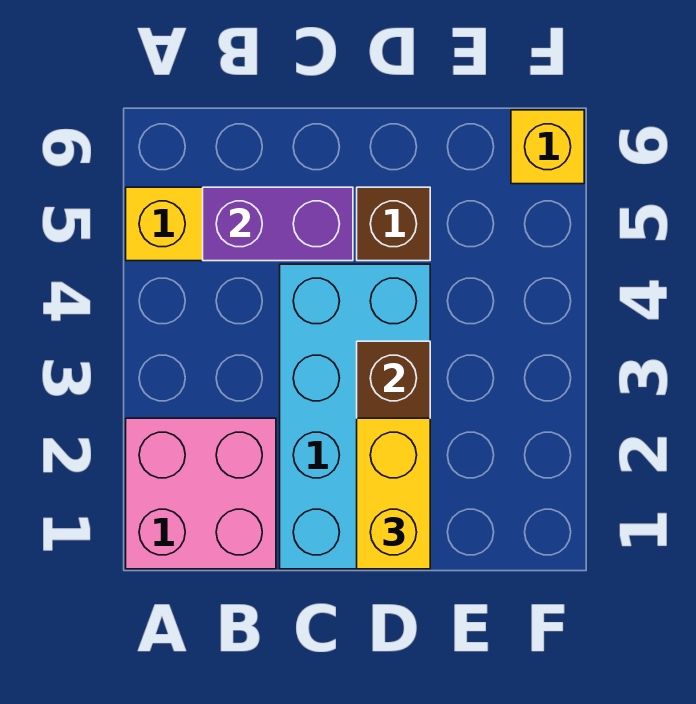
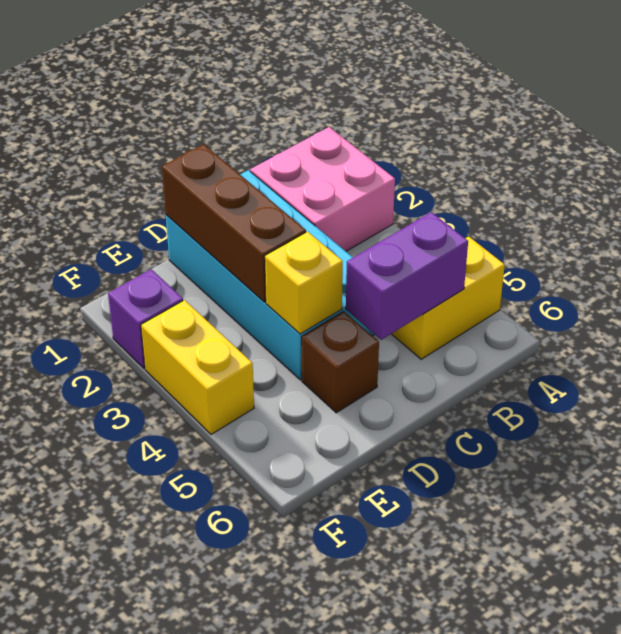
yellow 1x2 brick [357,418,430,569] -> yellow 1x2 brick moved to [141,300,254,434]
none -> purple 1x1 brick [108,269,183,368]
yellow 1x1 brick [511,110,584,184] -> yellow 1x1 brick moved to [265,232,343,334]

